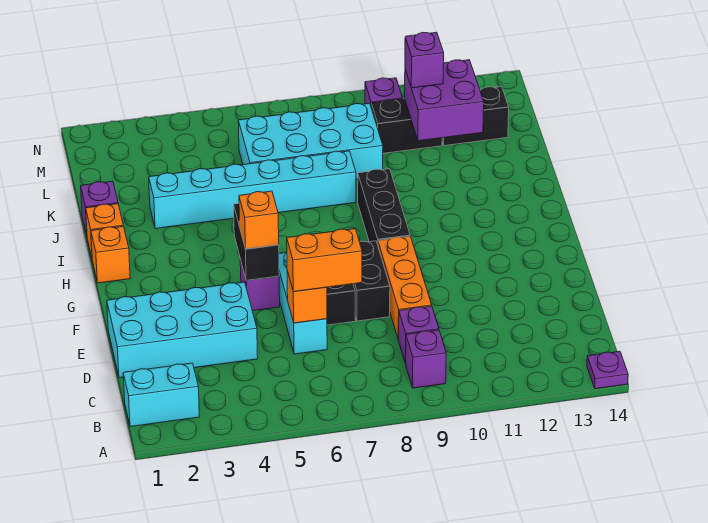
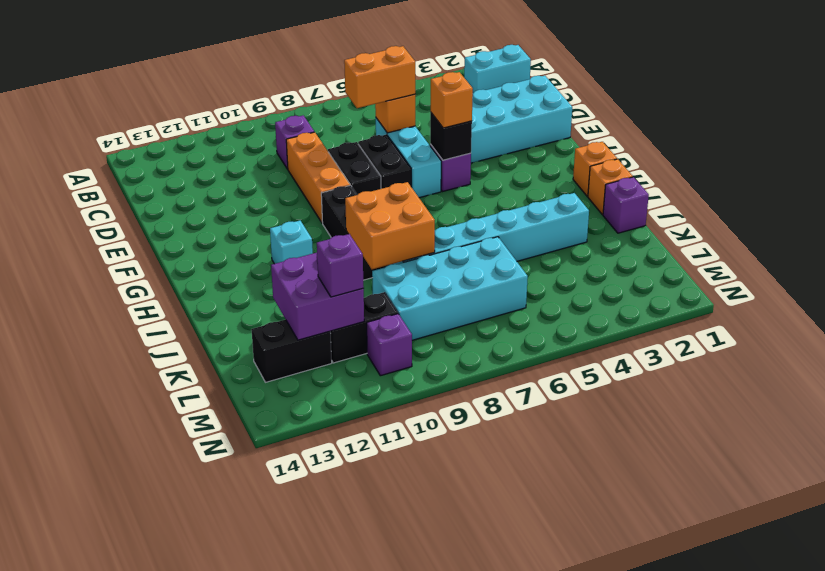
purple 1x1 plate [587,351,628,389] -> none
purple 1x1 brick [406,330,446,388] -> none
black 1x2 brick [234,204,279,280] -> black 1x1 brick [430,113,472,160]
none -> cyan 1x1 brick [270,221,313,264]
none -> orange 2x2 brick [345,182,435,269]

